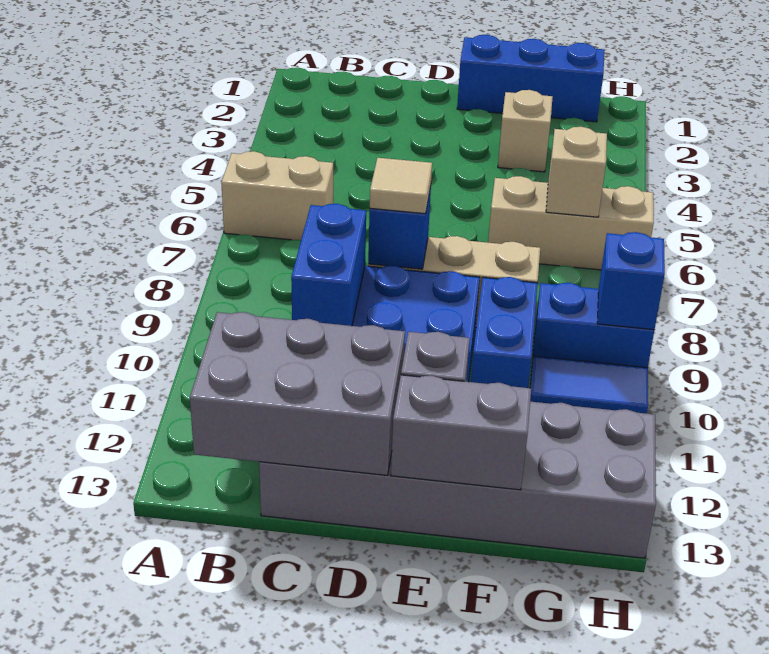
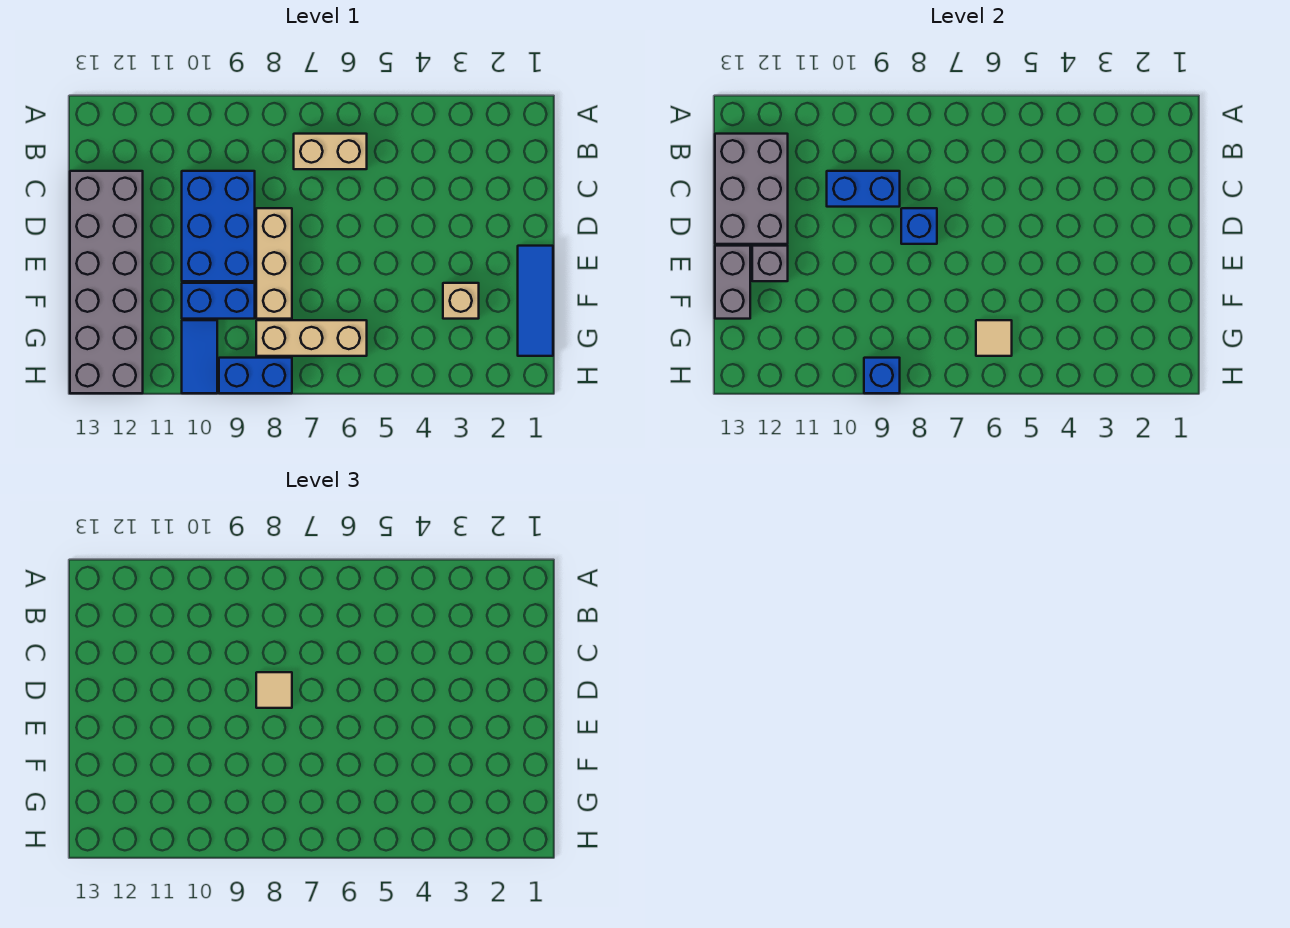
tan 1x2 brick [221,151,333,240] -> tan 1x2 brick turned to [294,134,367,169]
blue 1x3 brick [457,35,604,122] -> blue 1x3 tile [518,246,553,356]
tan 1x3 brick [488,176,654,270] -> tan 1x3 brick turned to [256,320,367,356]
tan 1x1 brick [546,127,607,217] -> tan 1x1 tile [976,320,1012,356]
blue 1x2 brick [532,283,654,368] -> blue 1x2 brick turned to [219,358,292,393]

